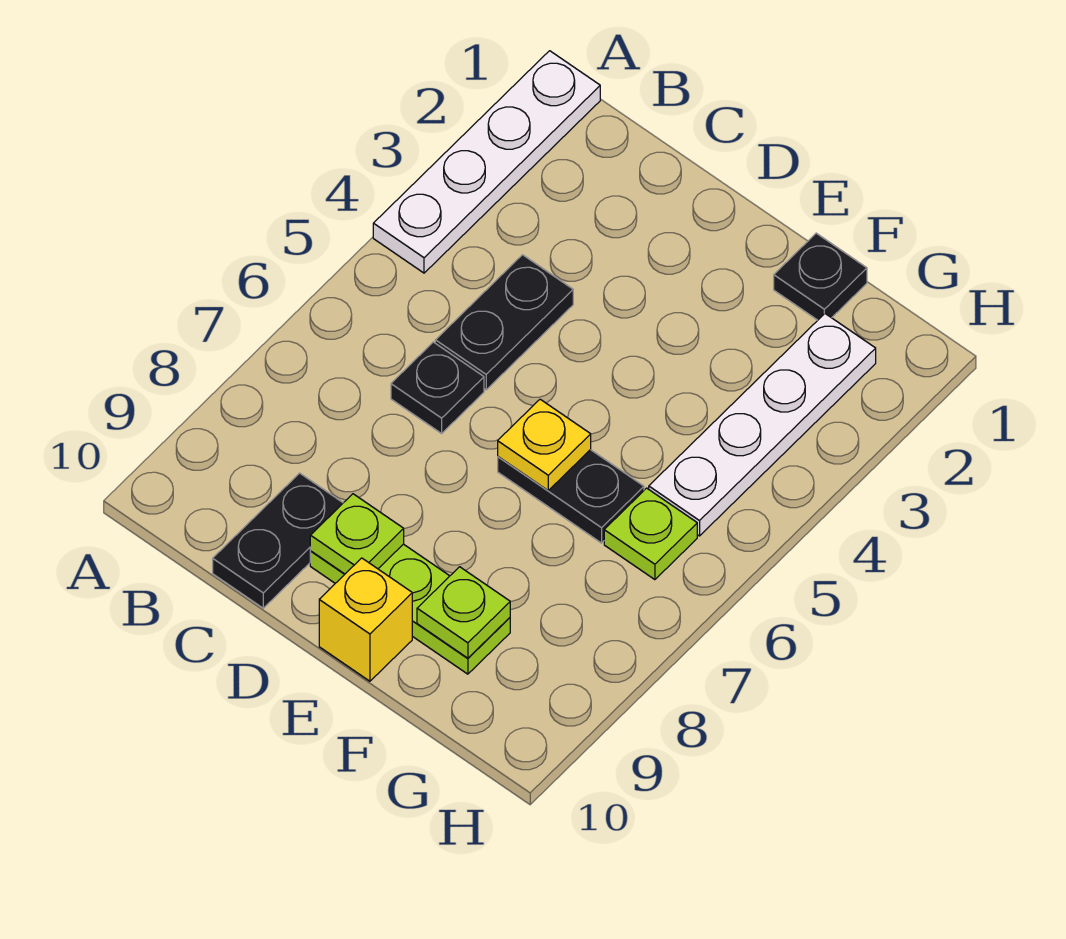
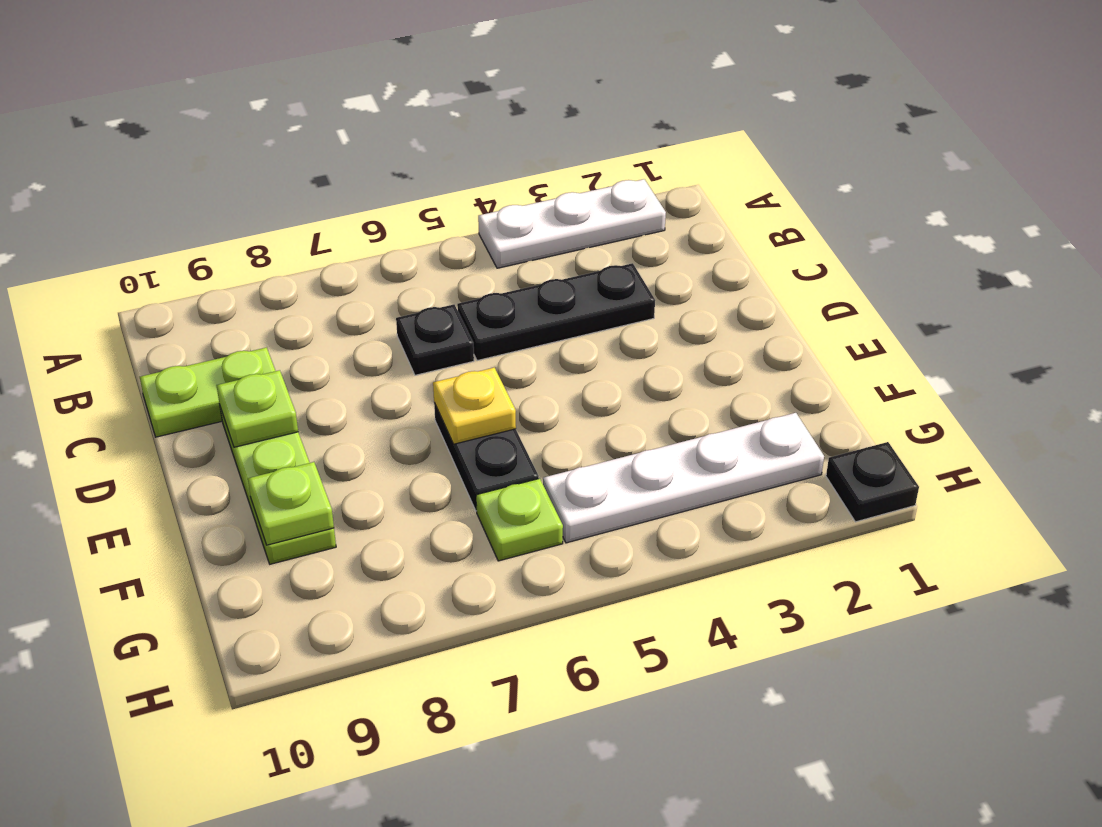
white 1x4 plate [373,51,600,273] -> white 1x3 plate [478,179,666,268]
black 1x2 plate [435,255,573,390] -> black 1x3 plate [457,263,655,361]
black 1x2 plate [213,473,343,608] -> lime 1x2 plate [140,347,275,437]
yellow 1x1 brick [319,558,412,681] -> none
black 1x1 plate [774,233,867,320] -> black 1x1 plate moved to [826,442,919,522]

